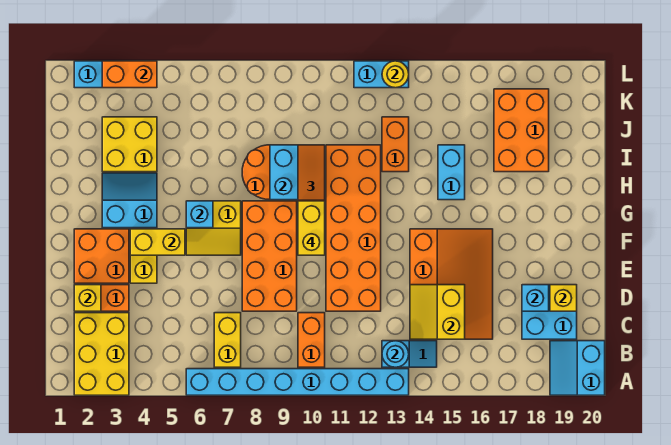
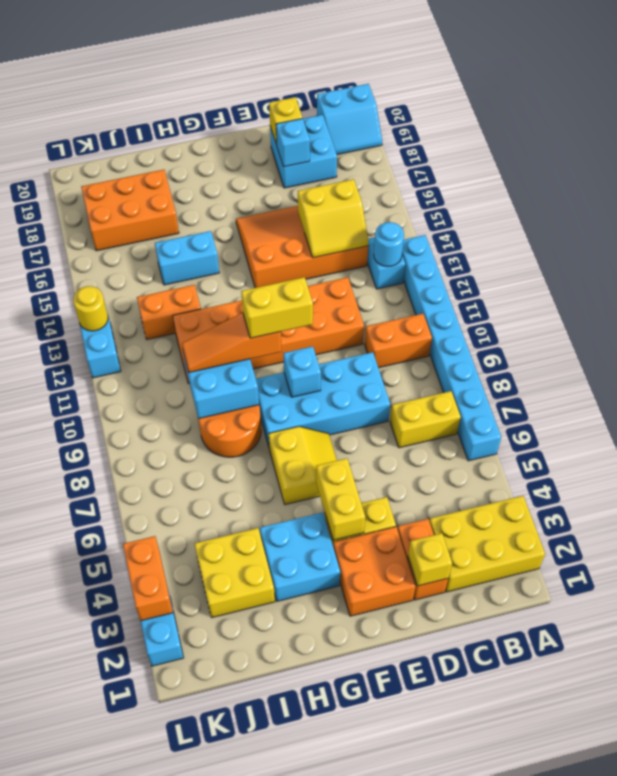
orange 2x4 brick [242,201,297,311] -> cyan 2x4 brick [256,352,390,447]
cyan 2x2 slope [102,173,157,228] -> cyan 2x2 brick [260,512,340,601]
cyan 1x1 brick [186,201,213,228] -> cyan 1x1 brick moved to [283,346,321,397]

